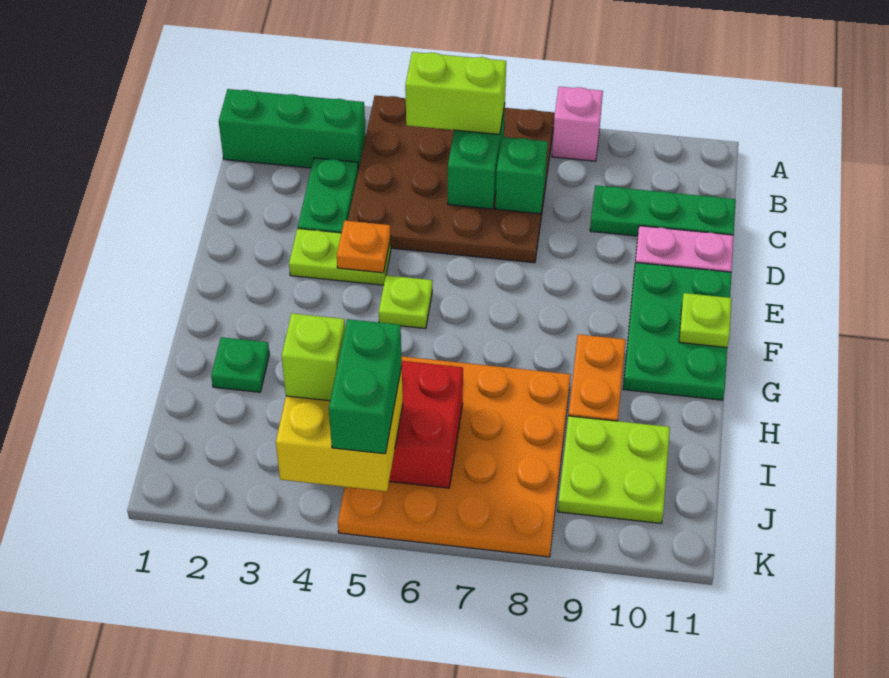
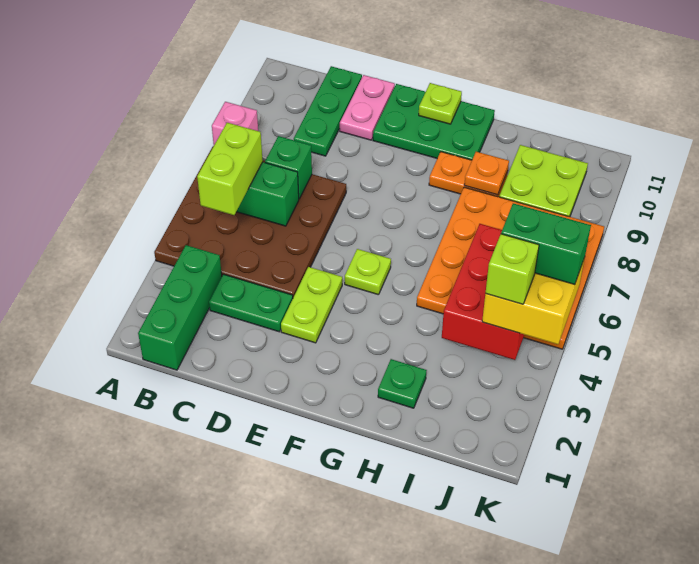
orange 1x1 plate [337,221,391,273] -> orange 1x1 plate moved to [464,152,509,195]

